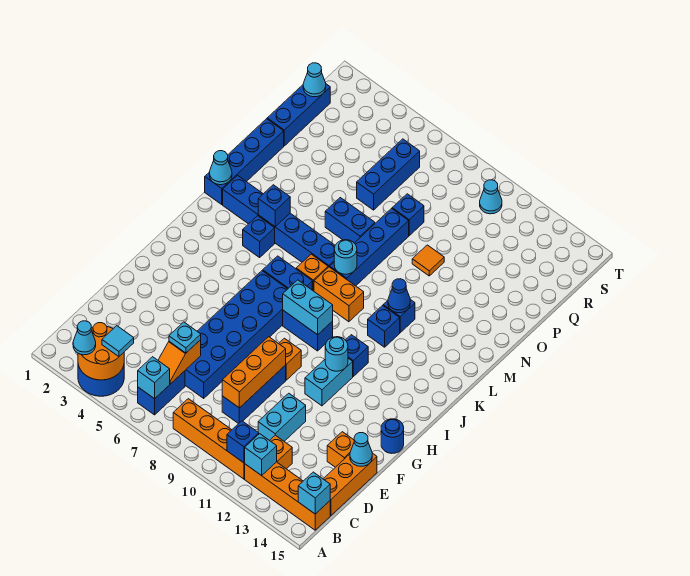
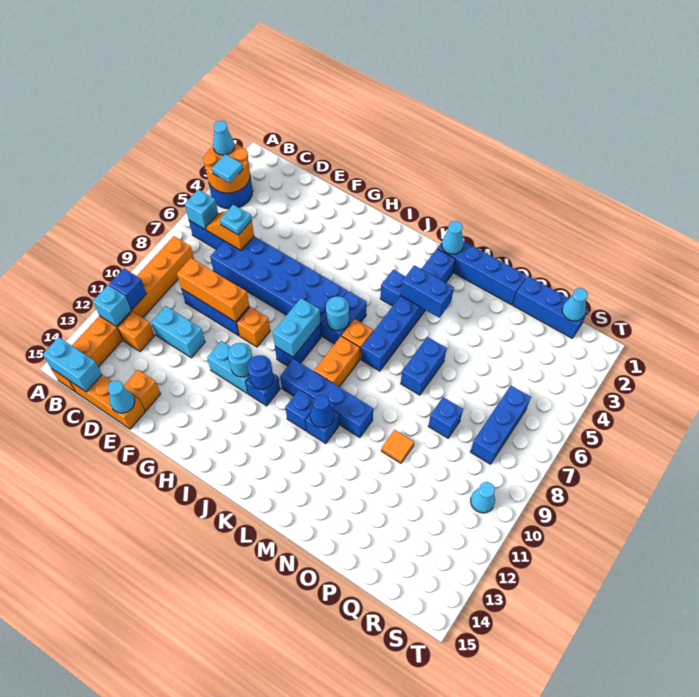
cyan 1x1 brick [298,472,330,514] -> cyan 1x2 brick [43,337,102,392]
blue 1x1 round brick [381,419,404,453] -> blue 1x1 round brick moved to [248,355,274,389]
blue 1x1 brick [258,185,290,226] -> blue 1x2 brick [401,265,454,318]
blue 1x4 brick [330,209,409,286] -> blue 1x4 brick moved to [280,359,373,438]
cyan 1x1 round brick [334,240,357,274] -> cyan 1x1 round brick moved to [326,296,349,330]
blue 1x3 brick [357,139,420,210] -> blue 1x3 brick turned to [470,386,531,464]

